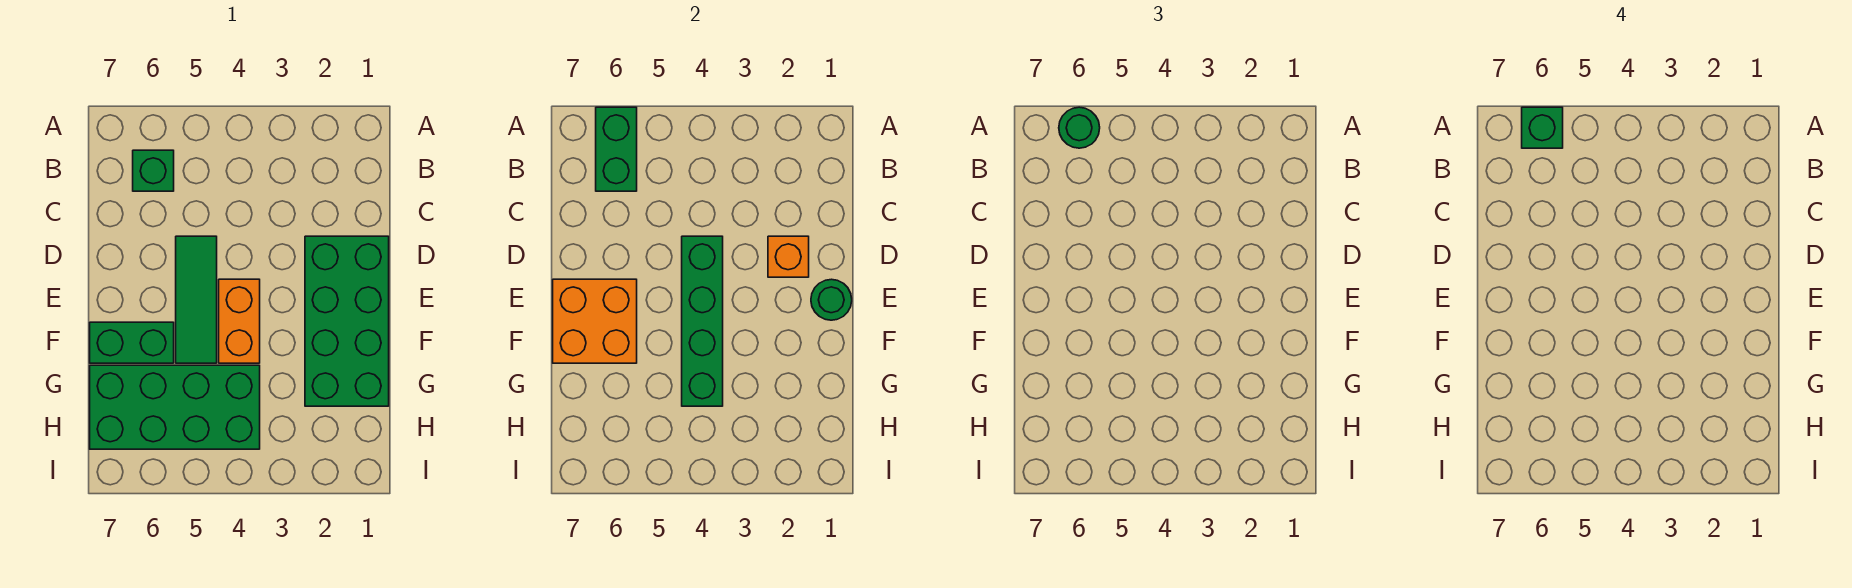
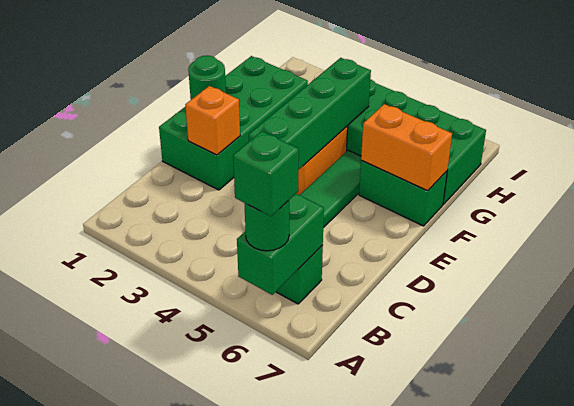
orange 2x2 brick [553,279,637,363] -> orange 1x2 brick [361,104,452,191]

